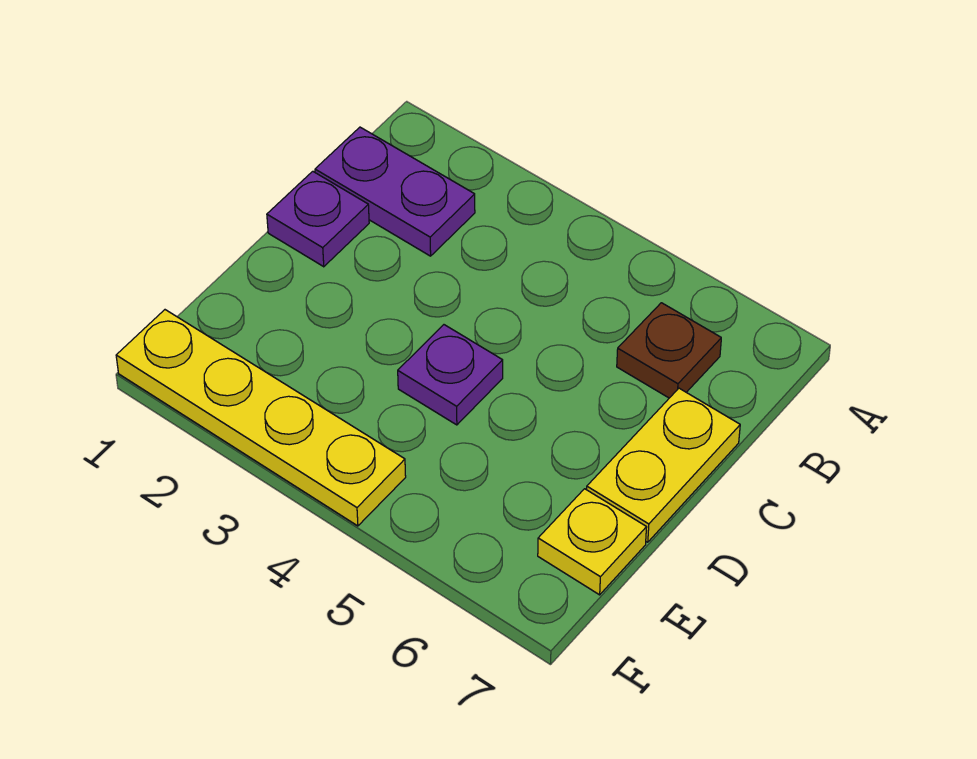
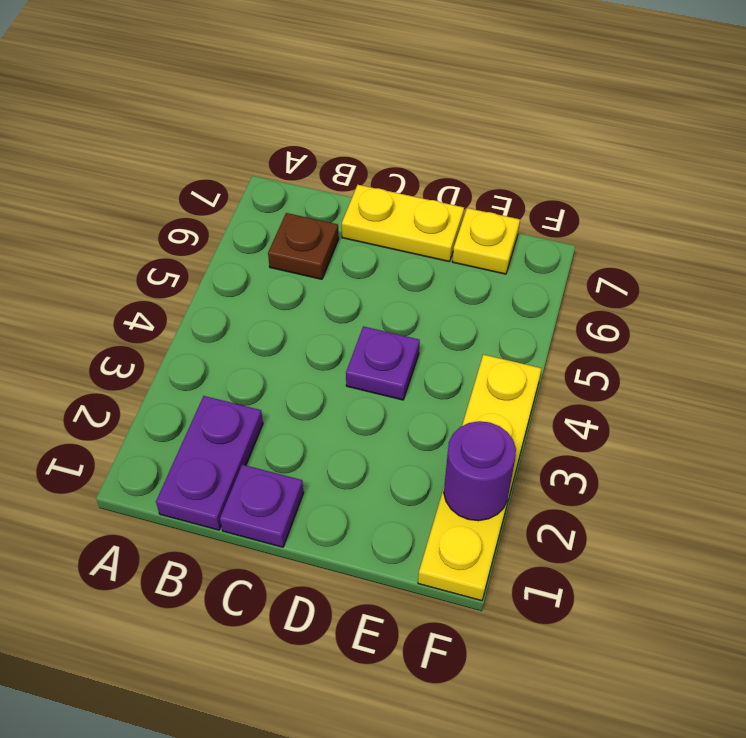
none -> purple 1x1 round brick [444,421,516,521]

